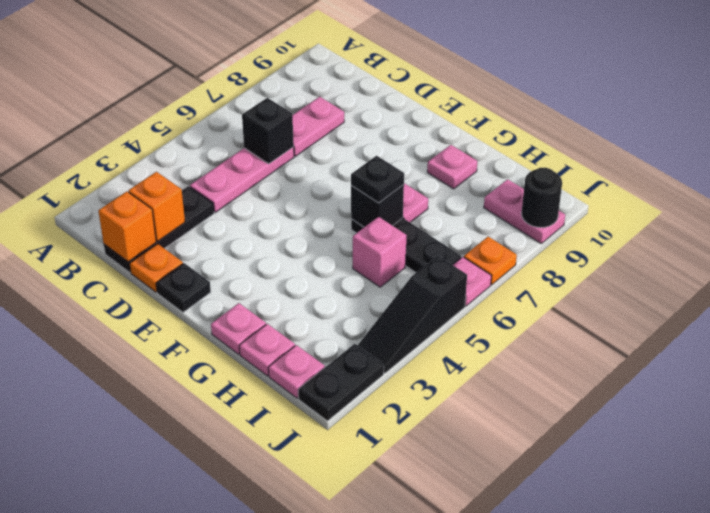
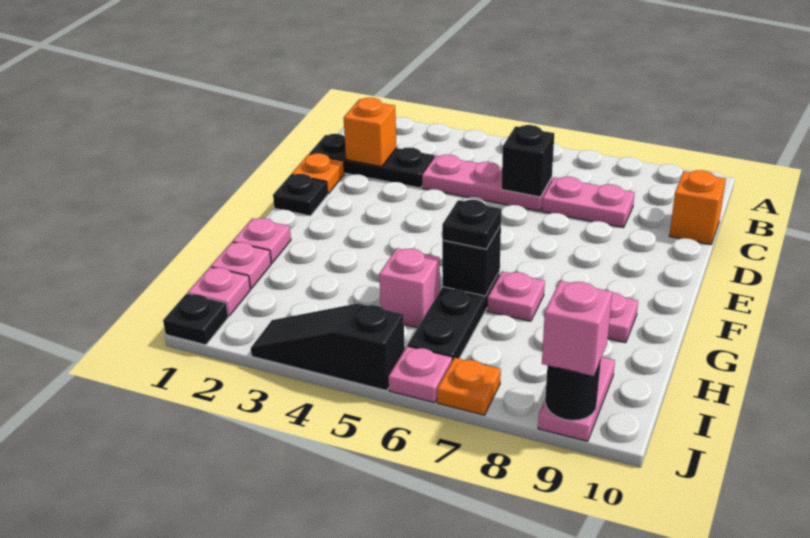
orange 1x1 brick [98,192,156,262] -> orange 1x1 brick moved to [669,170,726,245]
black 1x2 plate [298,344,384,421] -> black 1x1 plate [163,294,228,345]
none -> pink 1x1 brick [542,281,612,376]

